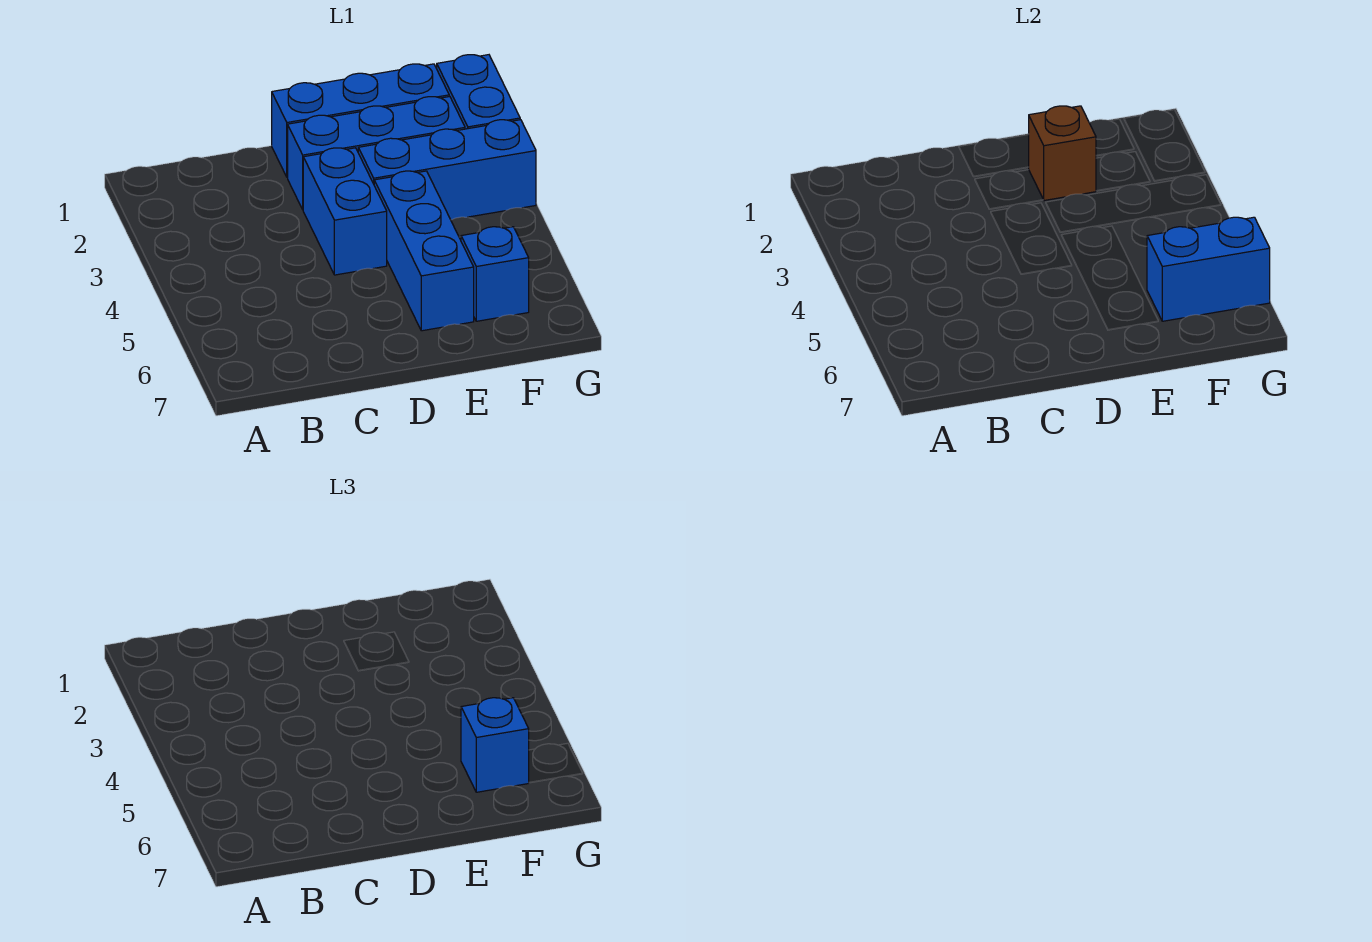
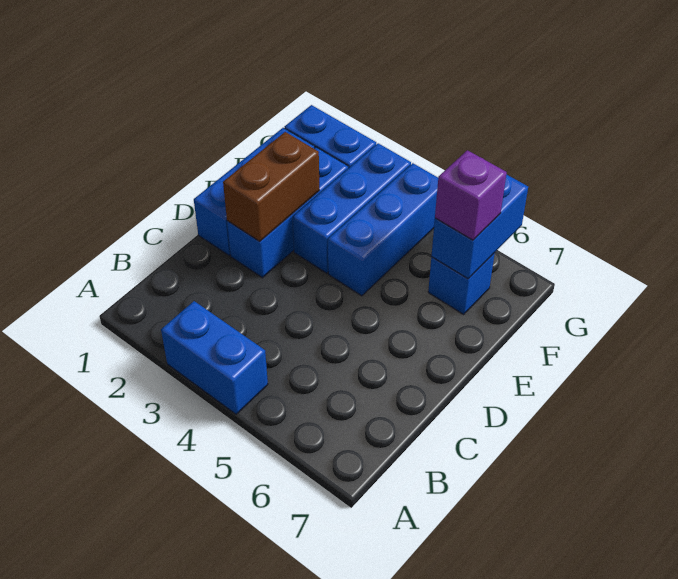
blue 1x2 brick [303,148,387,275] -> blue 1x2 brick moved to [161,301,268,414]
brown 1x1 brick [1029,106,1096,201] -> brown 1x2 brick [223,132,319,241]
blue 1x3 brick [374,171,474,331] -> blue 1x3 brick turned to [328,163,438,296]
blue 1x1 brick [461,698,529,792] -> purple 1x1 brick [435,150,507,240]

